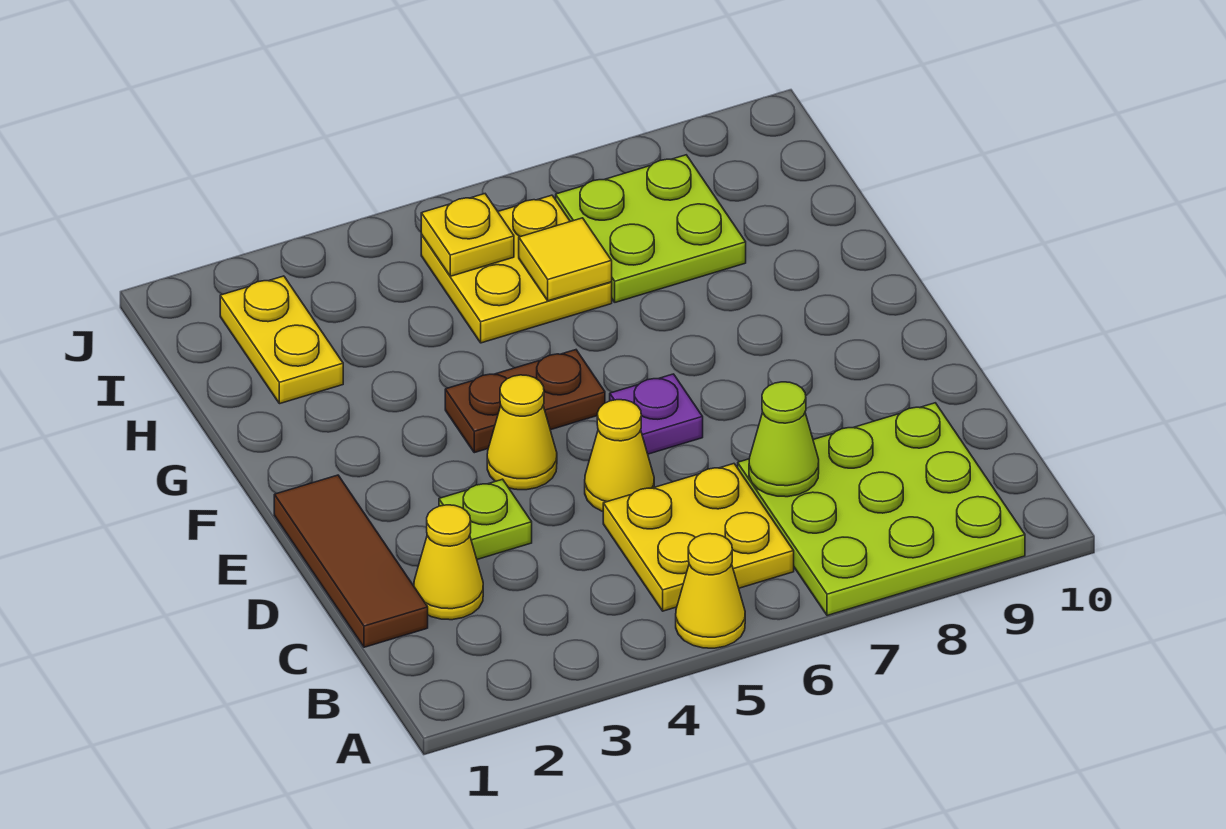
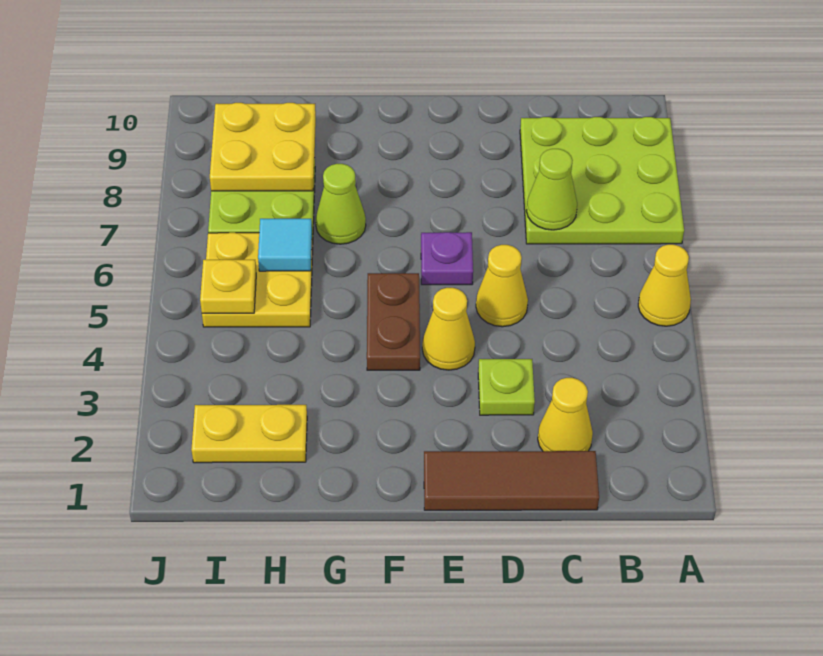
yellow 2x2 plate [603,464,794,611] -> yellow 2x2 plate moved to [210,103,316,191]
none -> lime 1x1 cone [316,164,366,244]
yellow 1x1 tile [519,218,612,301] -> cyan 1x1 tile [258,219,312,271]

